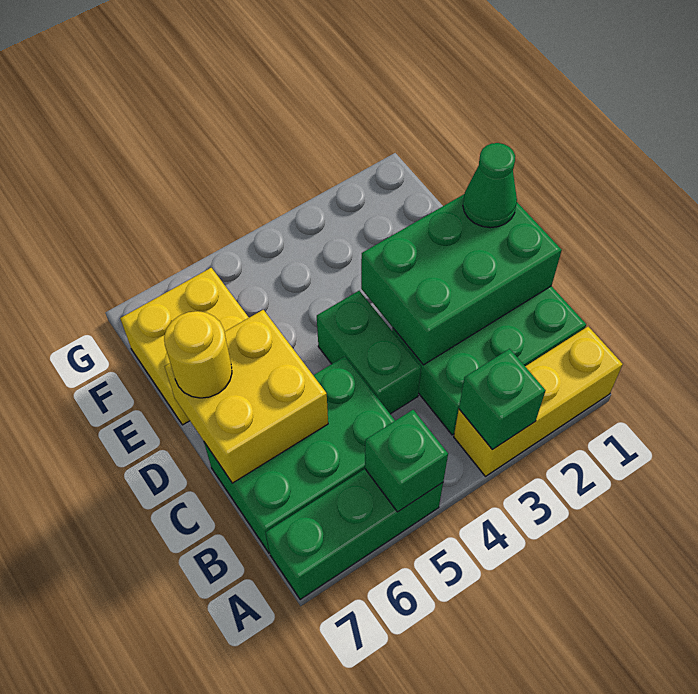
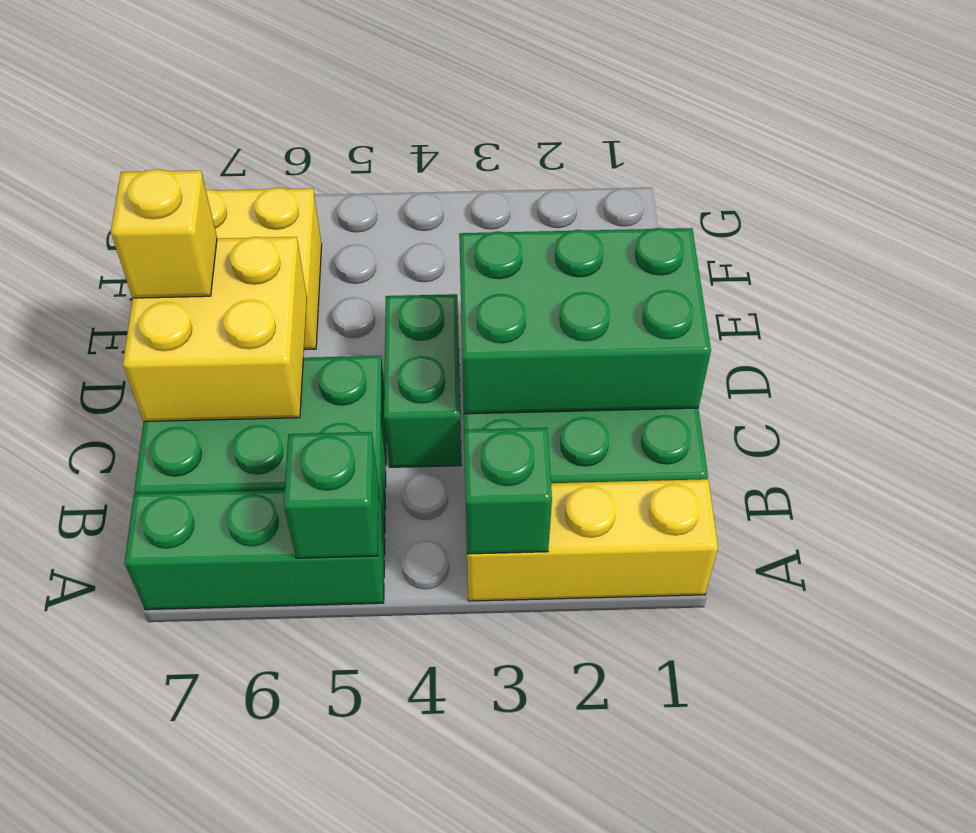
green 1x1 cone [463,143,517,228] -> none
yellow 1x1 round brick [164,311,232,398] -> yellow 1x1 brick [111,169,217,298]

